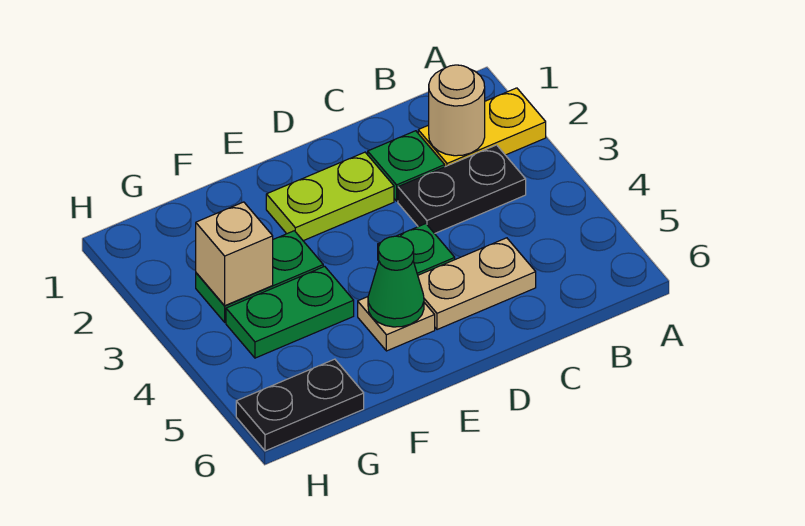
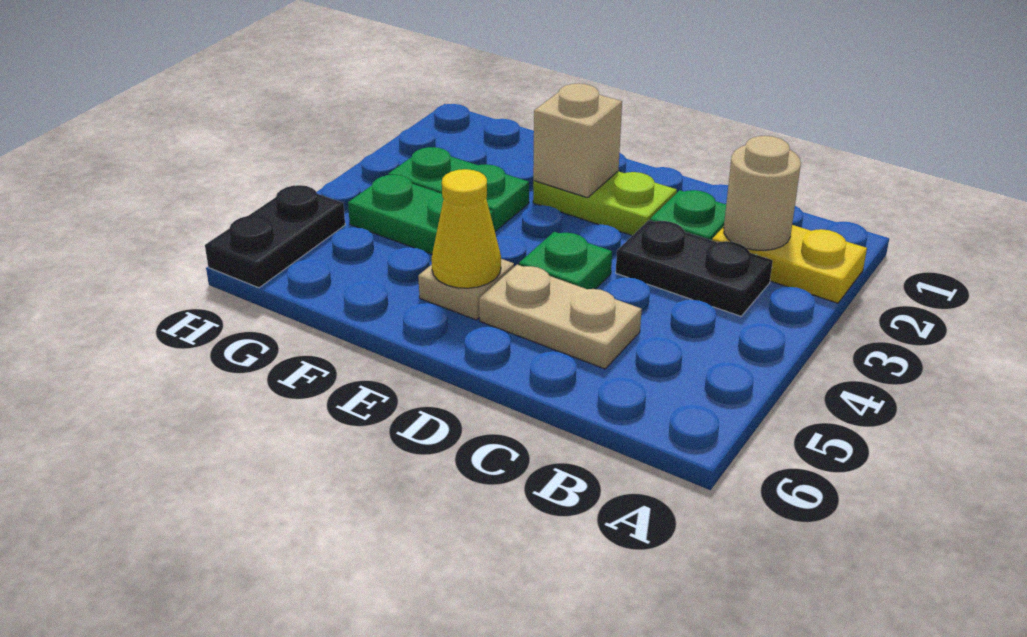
green 1x1 cone [368,236,424,327] -> yellow 1x1 cone [432,169,501,288]
tan 1x1 brick [196,202,273,306] -> tan 1x1 brick moved to [533,84,622,198]
black 1x2 plate [236,359,364,451] -> black 1x2 plate turned to [205,185,345,288]

